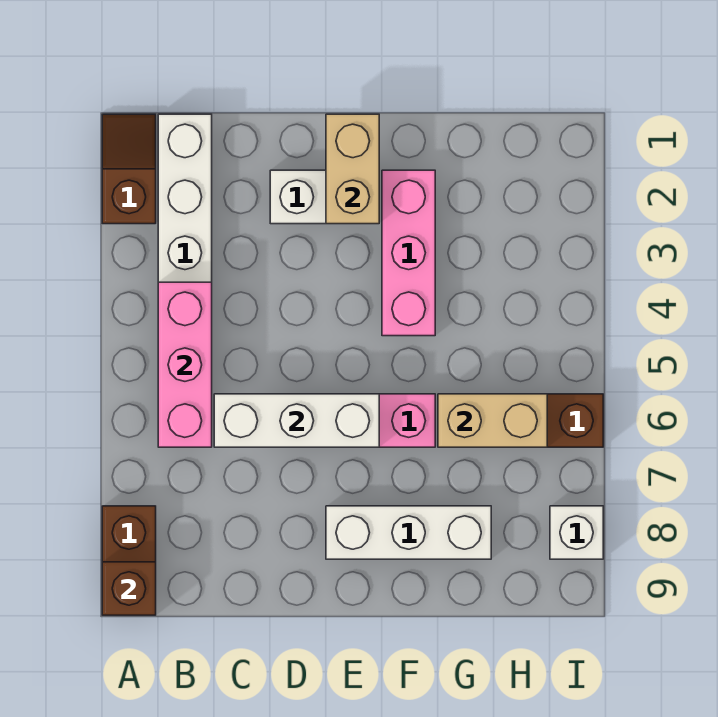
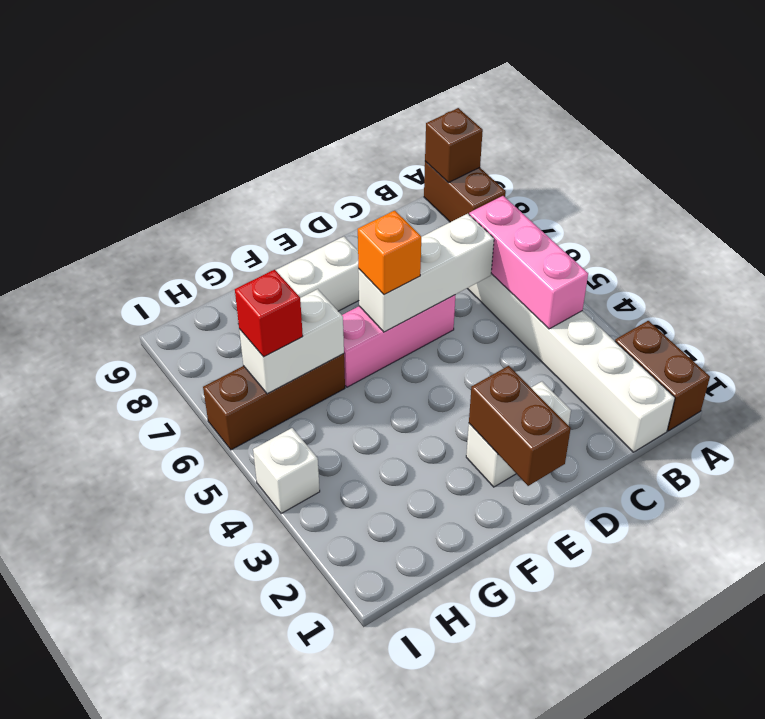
brown 1x2 slope [102,114,156,224] -> brown 1x2 brick [615,321,710,431]
tan 1x2 brick [326,114,379,224] -> brown 1x2 brick [469,366,571,486]
none -> orange 1x1 brick [358,211,421,295]
pink 1x3 brick [382,170,435,336] -> none
tan 1x2 brick [438,394,547,447] -> white 1x2 brick [239,289,344,394]
none -> red 1x1 brick [235,270,303,357]
white 1x1 brick [550,506,603,559] -> white 1x1 brick moved to [253,428,320,513]

